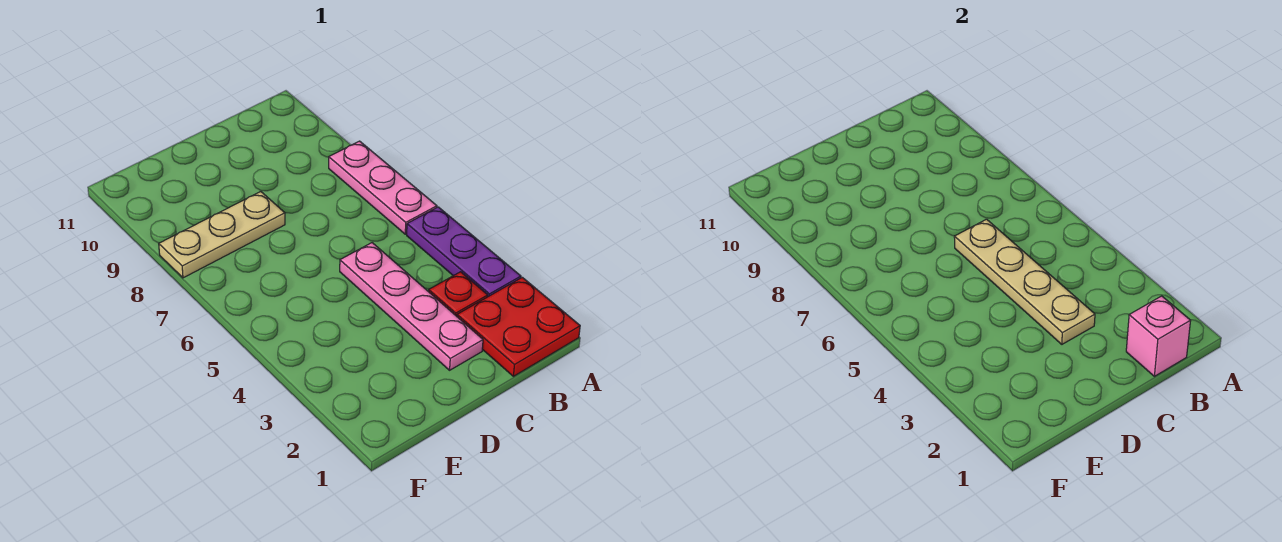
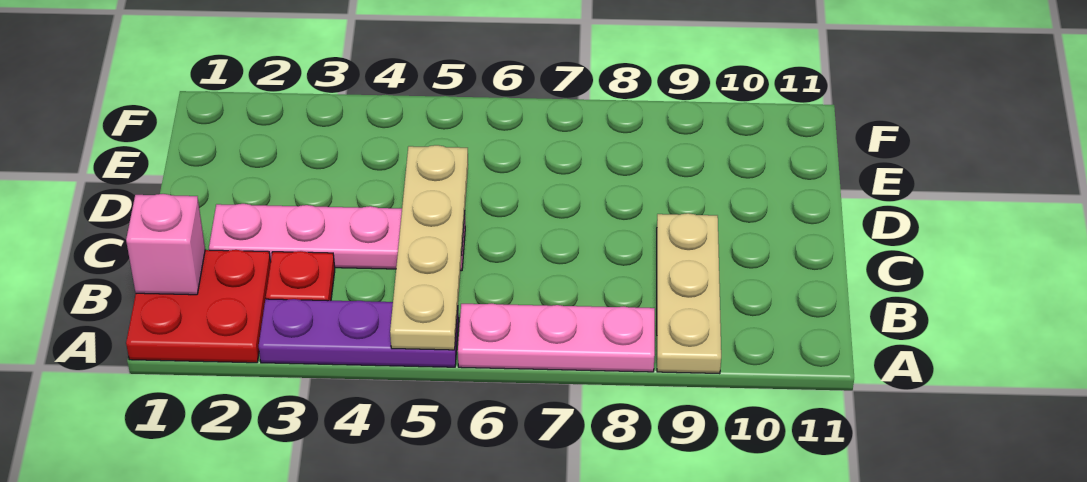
tan 1x4 plate [954,219,1095,344] -> tan 1x4 plate turned to [390,145,468,350]
tan 1x3 plate [159,192,285,278] -> tan 1x3 plate moved to [657,213,721,374]

